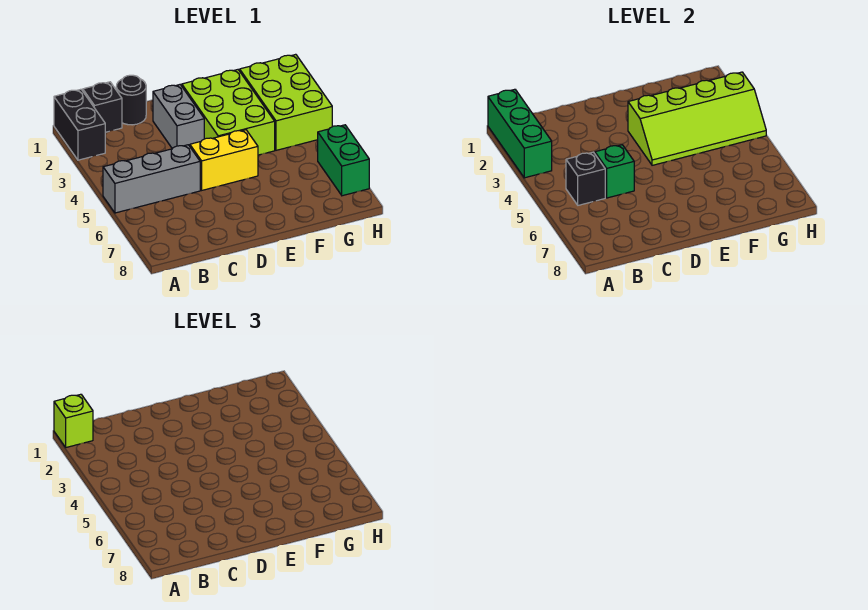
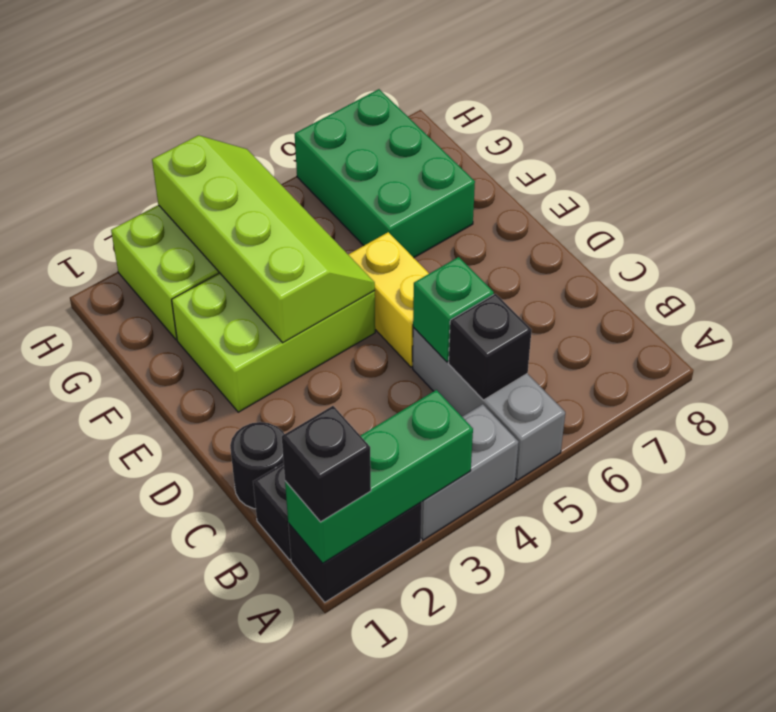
lime 1x1 brick [54,394,93,447] -> black 1x1 brick [282,406,371,522]
grey 1x2 brick [153,85,204,149] -> grey 1x2 brick moved to [421,404,519,540]
green 1x2 brick [318,125,369,196] -> green 2x3 brick [295,89,475,258]

